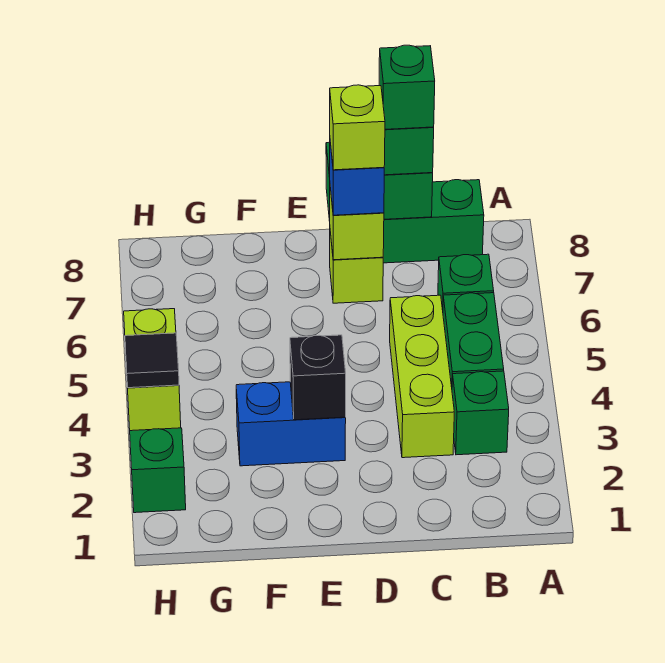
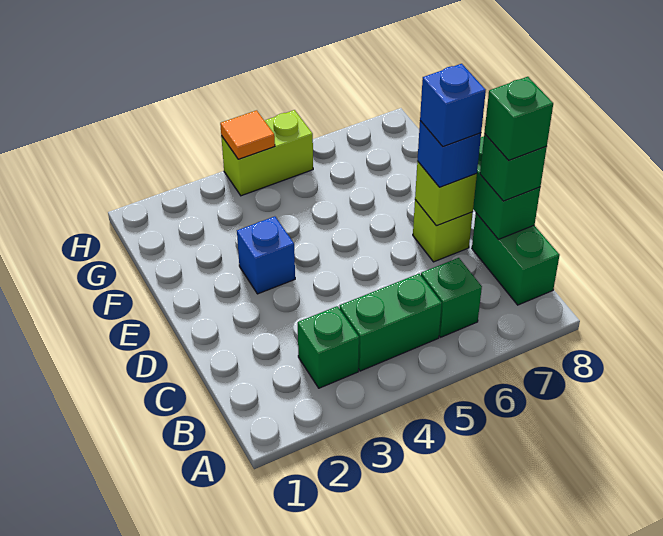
lime 1x3 brick [390,295,454,458] -> none
lime 1x1 brick [330,85,385,170] -> blue 1x1 brick [420,64,486,147]
blue 1x2 brick [236,382,346,466] -> blue 1x1 brick [237,216,295,294]
black 1x1 brick [290,335,346,420] -> none
green 1x1 brick [130,428,186,513] -> none
black 1x1 tile [125,333,179,388] -> orange 1x1 tile [220,110,275,159]

